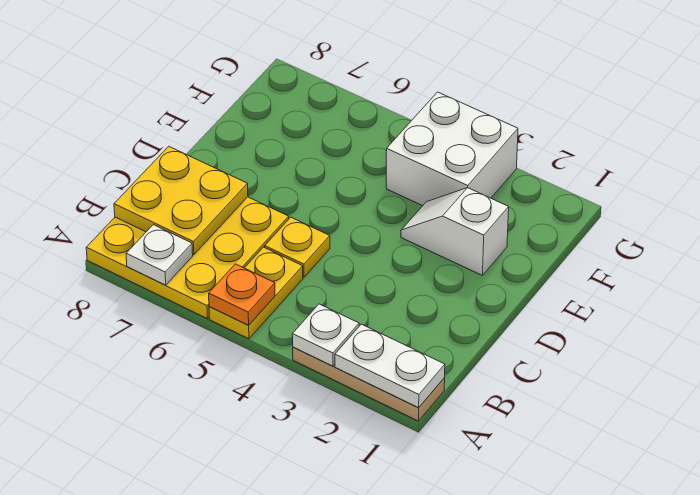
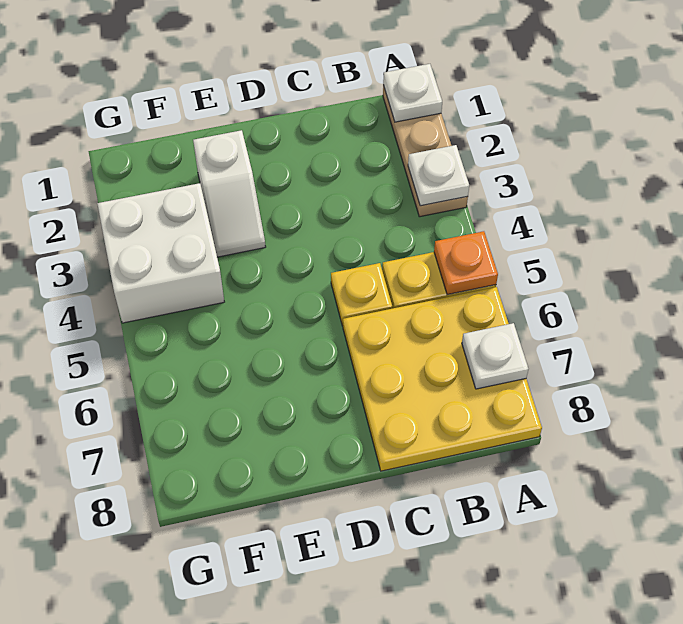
white 1x2 plate [335,324,445,408] -> white 1x1 plate [383,64,442,122]
yellow 2x2 plate [114,146,248,255] -> none

